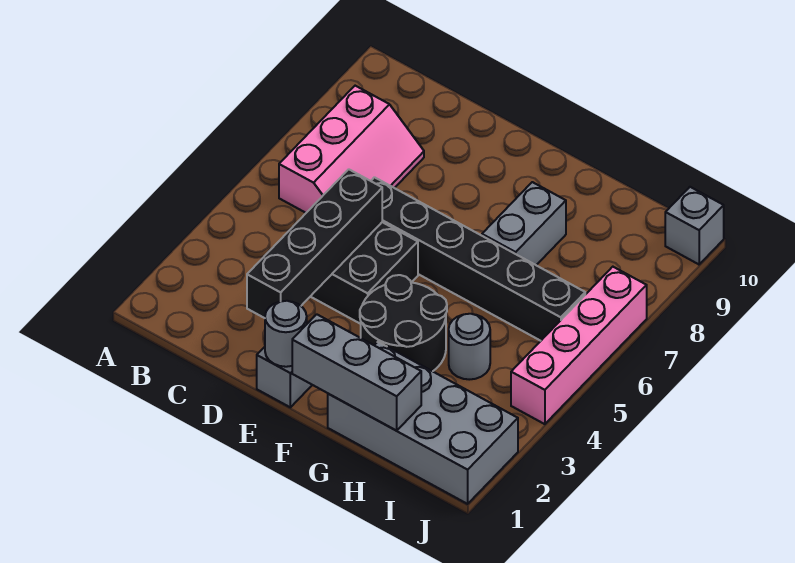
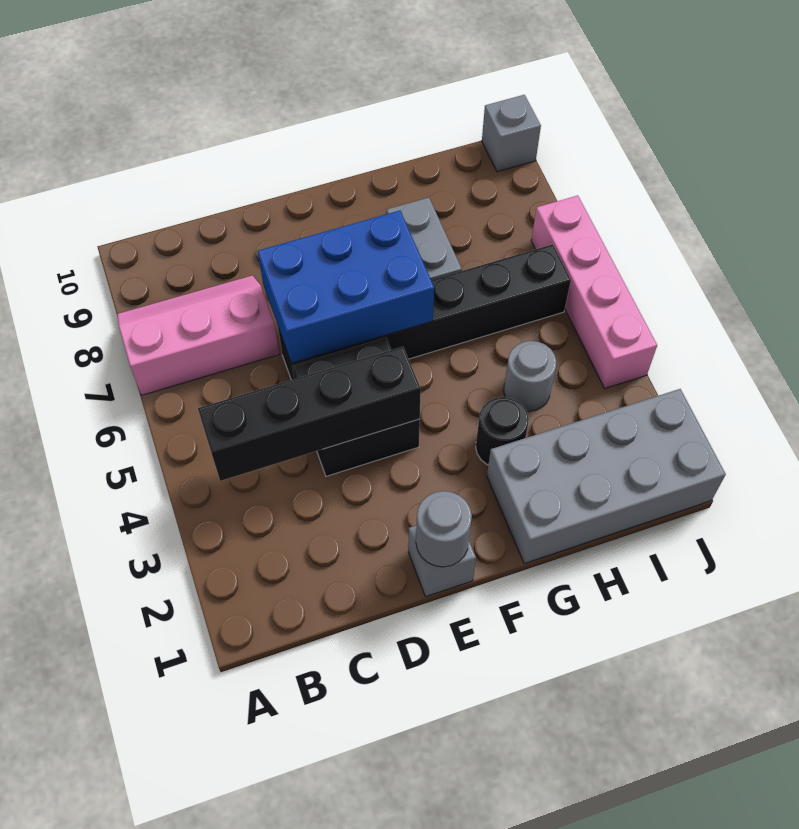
pink 2x3 slope [279,86,424,213] -> pink 2x3 slope turned to [117,275,280,395]
black 1x4 brick [247,169,382,318] -> black 1x4 brick turned to [198,347,421,481]
none -> blue 2x3 brick [258,211,434,363]
grey 1x3 brick [292,314,421,430] -> none
black 2x2 round brick [360,275,447,371] -> black 1x1 round brick [476,397,529,465]

